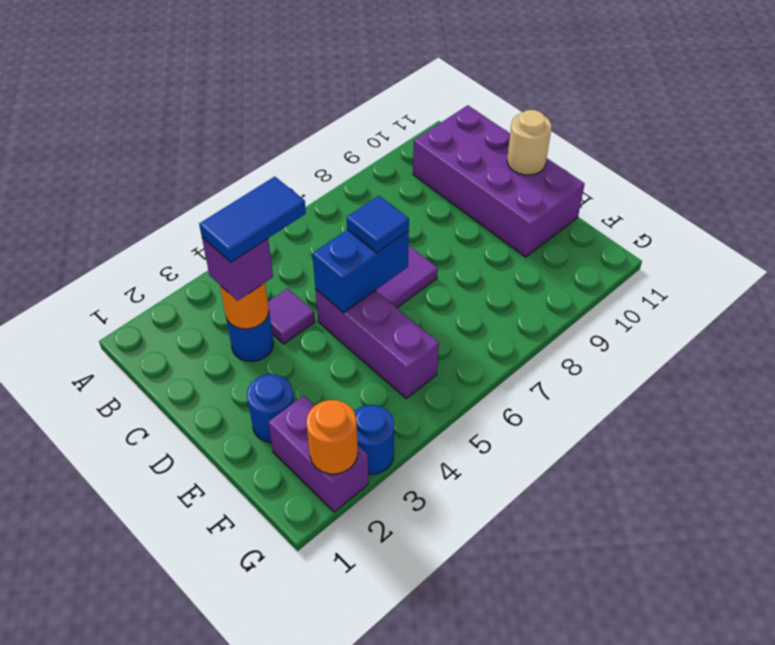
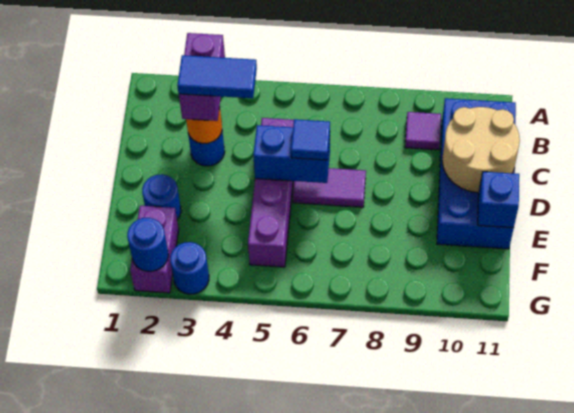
purple 2x4 brick [413,105,585,257] -> blue 2x4 brick [437,98,516,249]
purple 1x1 brick [202,238,273,301] -> purple 1x2 brick [179,33,225,121]
purple 1x1 tile [268,288,315,344] -> purple 1x1 tile moved to [405,112,441,150]
purple 1x3 brick [315,289,439,398] -> purple 1x4 brick [248,118,294,267]
tan 1x1 round brick [507,110,551,175] -> tan 2x2 round brick [442,107,520,193]
none -> blue 1x1 brick [478,172,519,228]
orange 1x1 round brick [306,400,358,474] -> blue 1x1 round brick [127,218,168,271]

